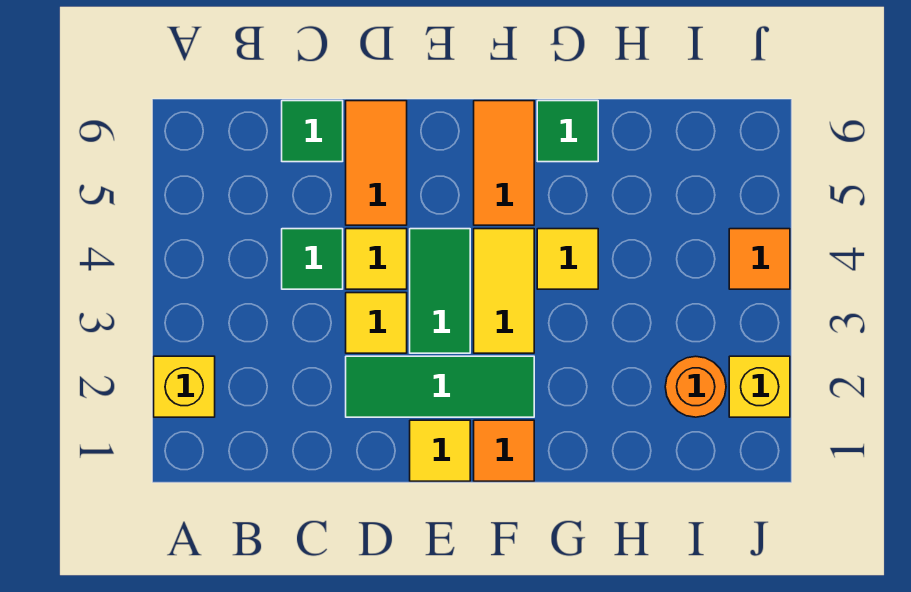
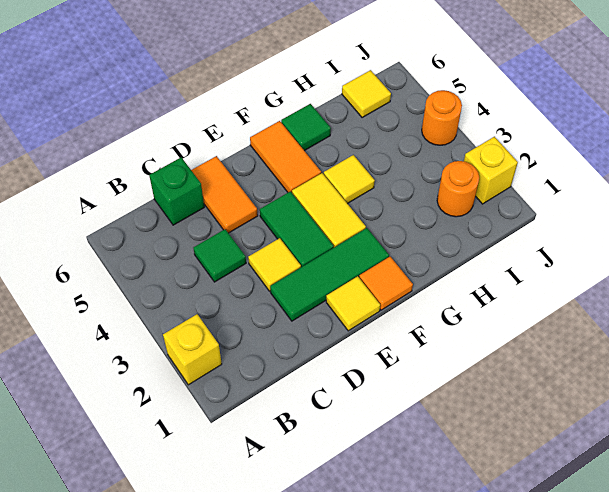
green 1x1 tile [282,101,343,162] -> green 1x1 brick [149,157,204,225]
yellow 1x1 tile [346,229,407,289] -> yellow 1x1 tile moved to [342,70,391,118]
orange 1x1 tile [729,229,790,289] -> orange 1x1 round brick [422,90,462,145]

